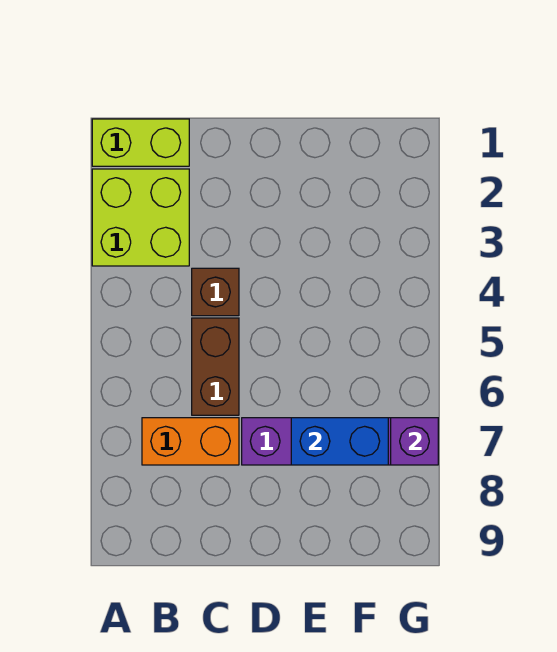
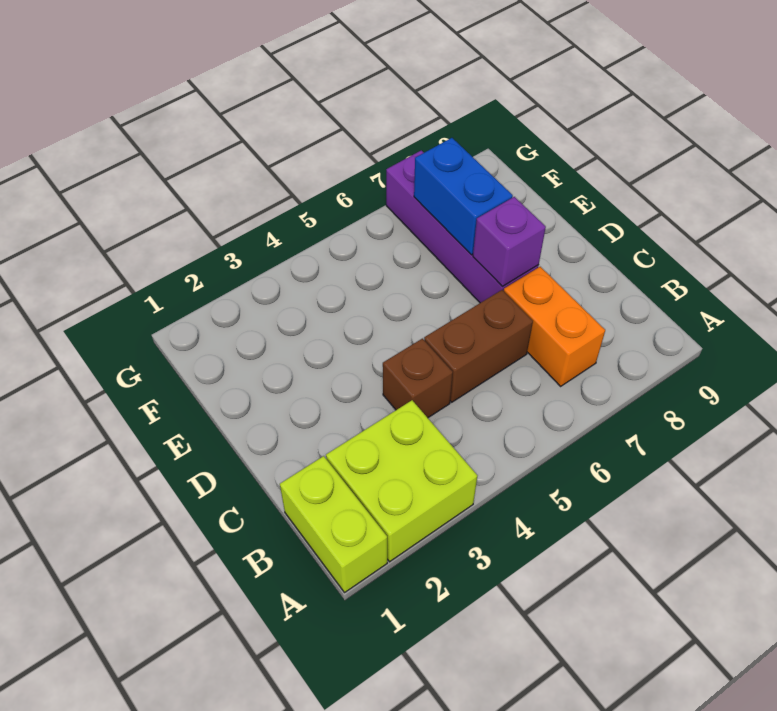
purple 1x1 brick [391,418,438,465] -> purple 1x1 brick moved to [473,197,546,287]

